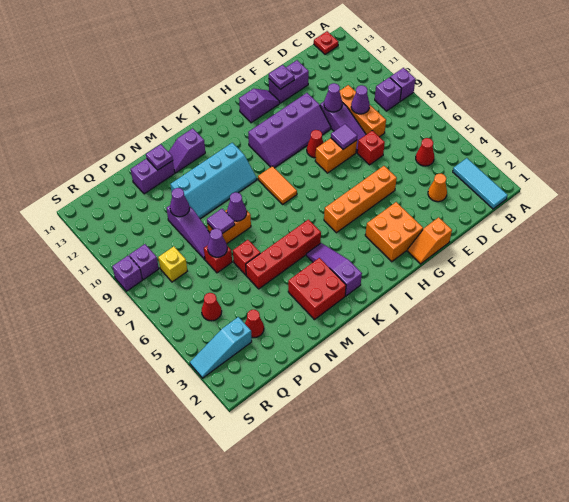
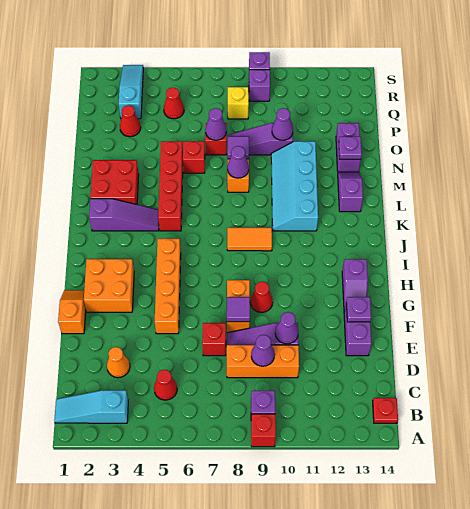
purple 1x1 brick [390,68,416,101] -> red 1x1 brick [251,414,276,447]
cyan 1x3 tile [453,158,508,209] -> cyan 1x3 slope [54,390,128,423]
purple 2x4 slope [248,93,331,168] -> none

